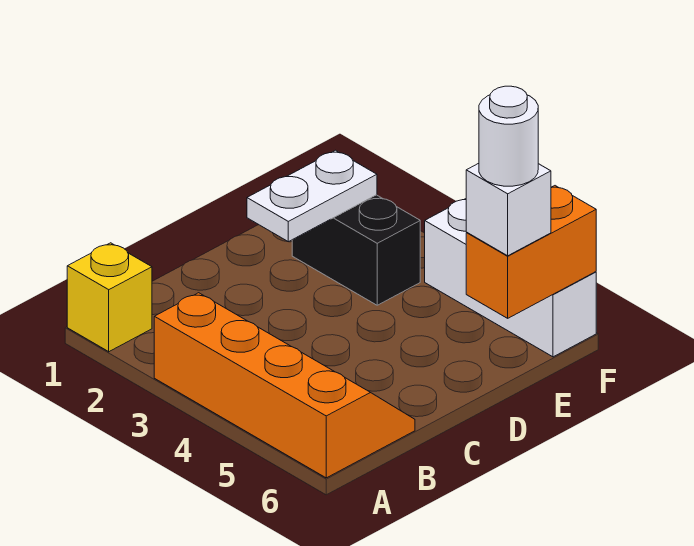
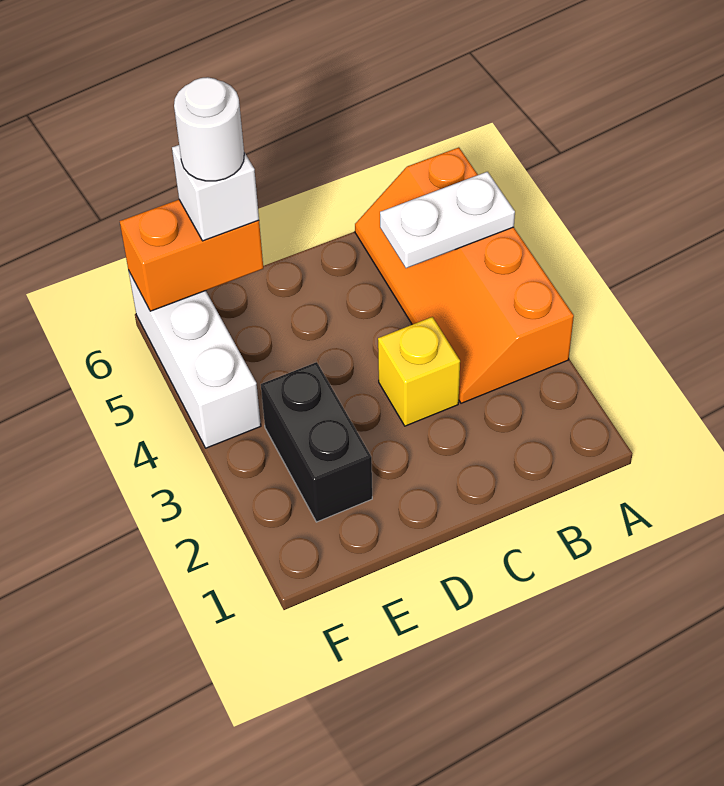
yellow 1x1 brick [67,243,152,352] -> yellow 1x1 brick moved to [378,317,460,426]
white 1x2 plate [247,150,377,242] -> white 1x2 plate moved to [380,172,515,268]

